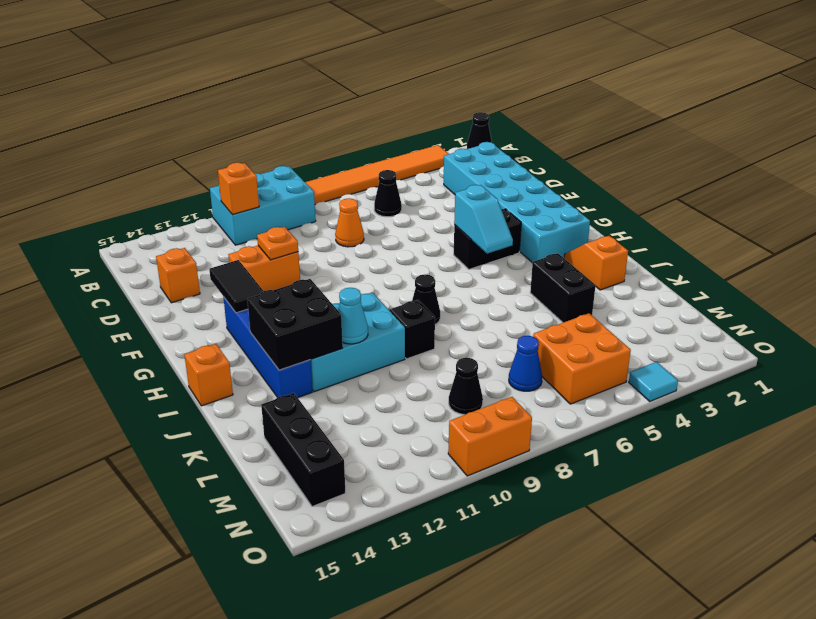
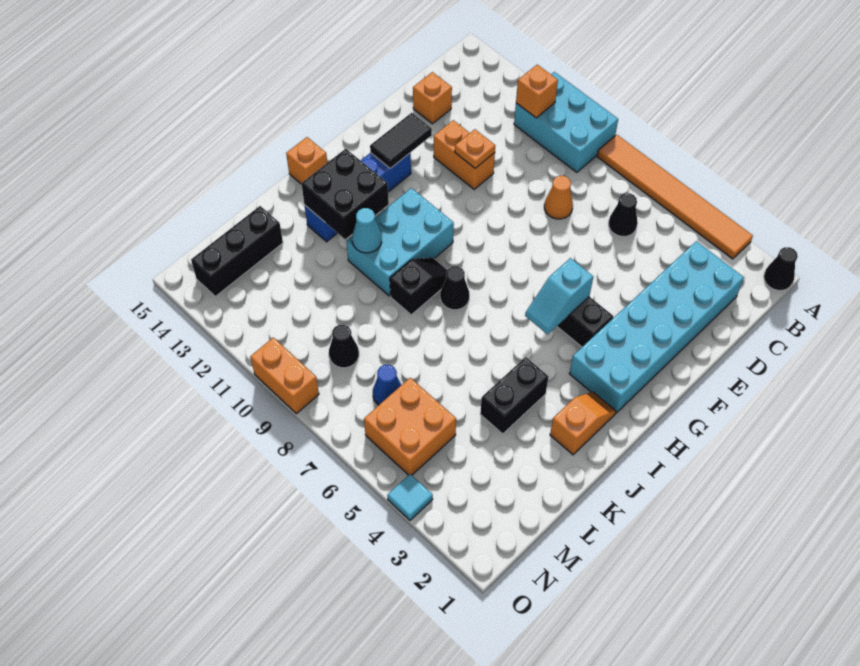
cyan 2x3 brick [310,293,405,392] -> cyan 2x3 brick turned to [346,188,454,296]

